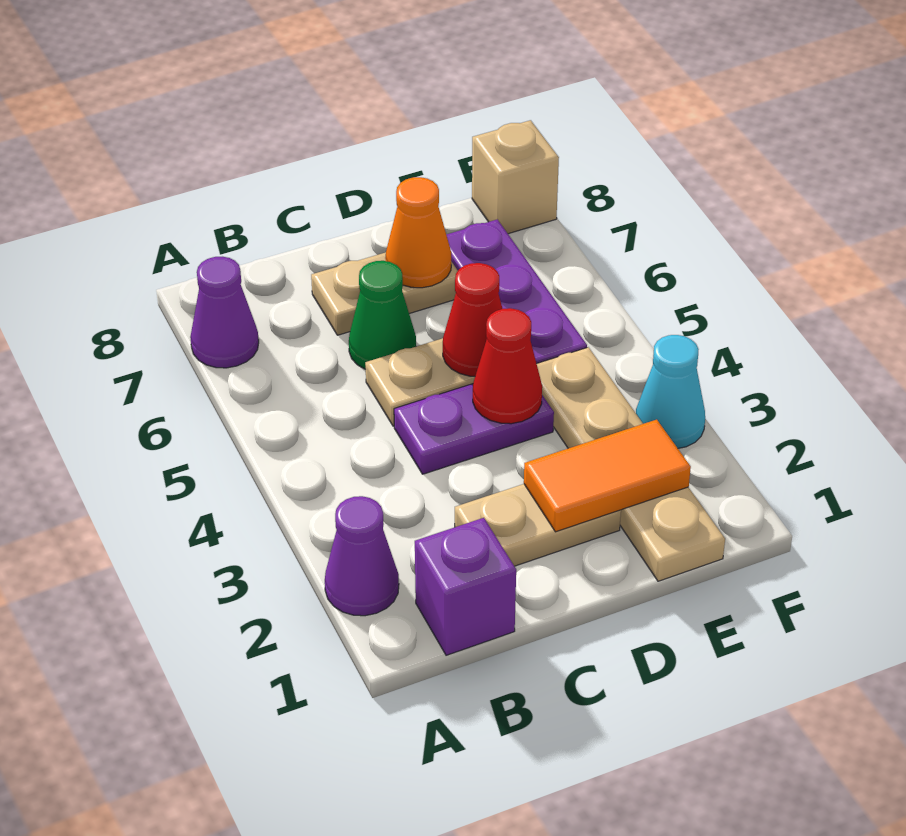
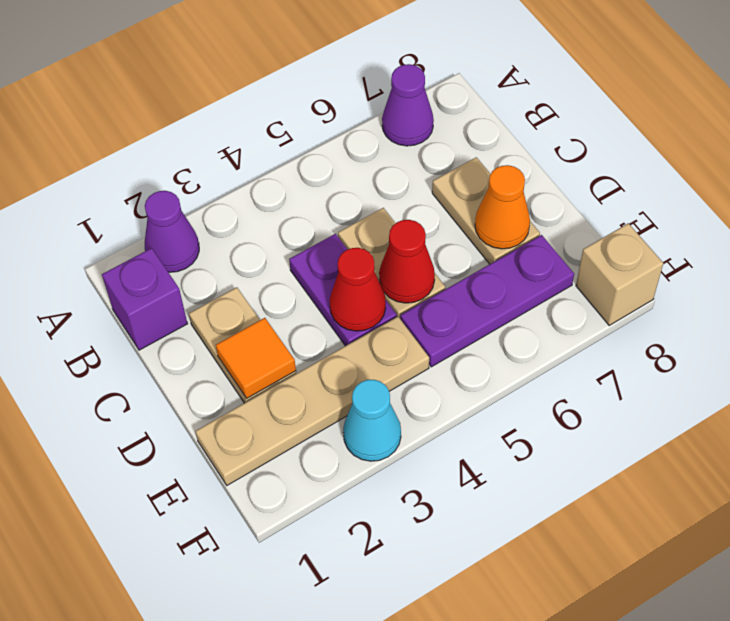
green 1x1 cone [349,261,416,369] -> none
orange 1x2 tile [524,420,691,532] -> orange 1x1 tile [216,318,296,398]

